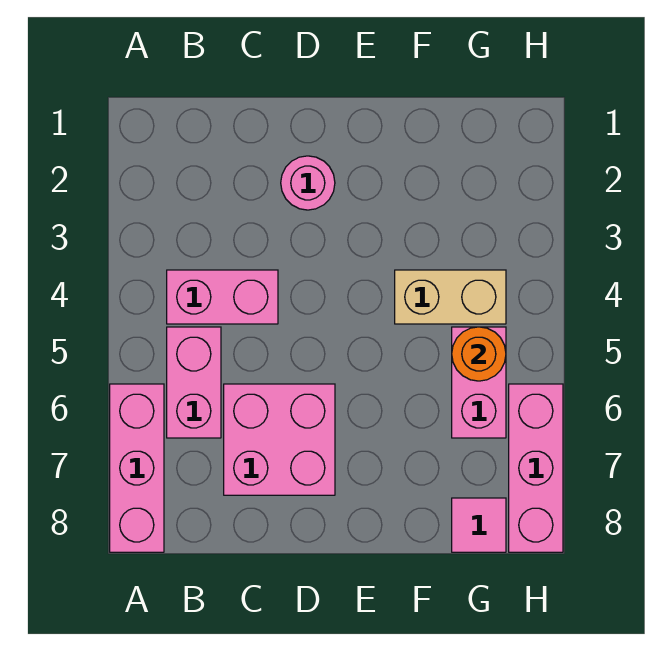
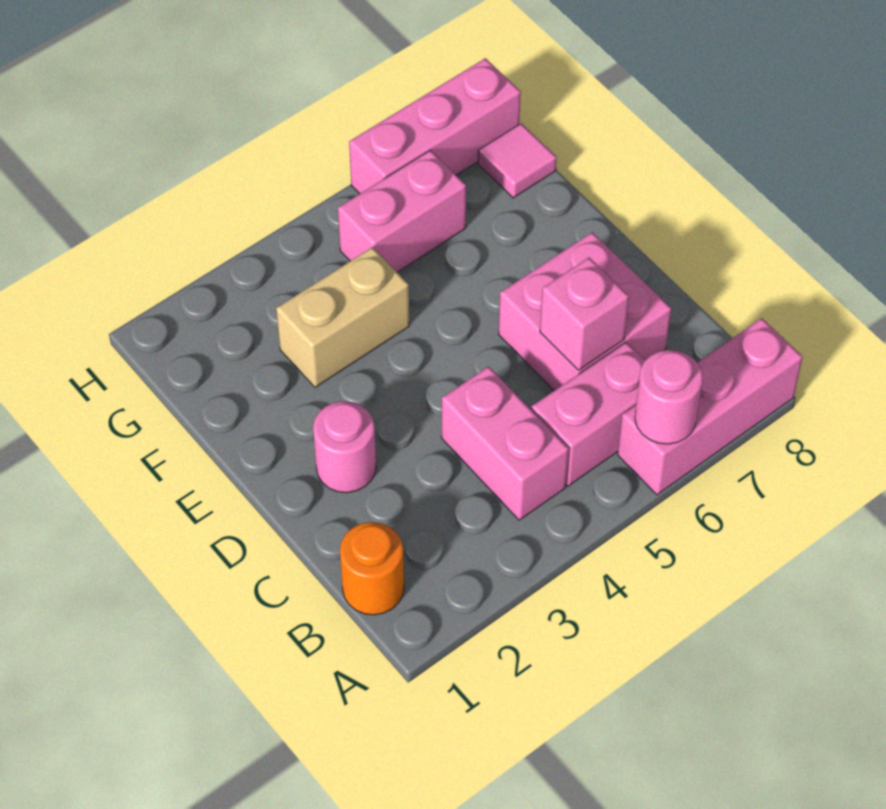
none -> pink 1x1 round brick [635,350,703,444]
none -> pink 1x1 brick [540,258,629,370]
tan 1x2 brick [395,270,506,324] -> tan 1x2 brick turned to [276,247,409,387]
orange 1x1 round brick [452,327,506,381] -> orange 1x1 round brick moved to [340,522,404,615]

